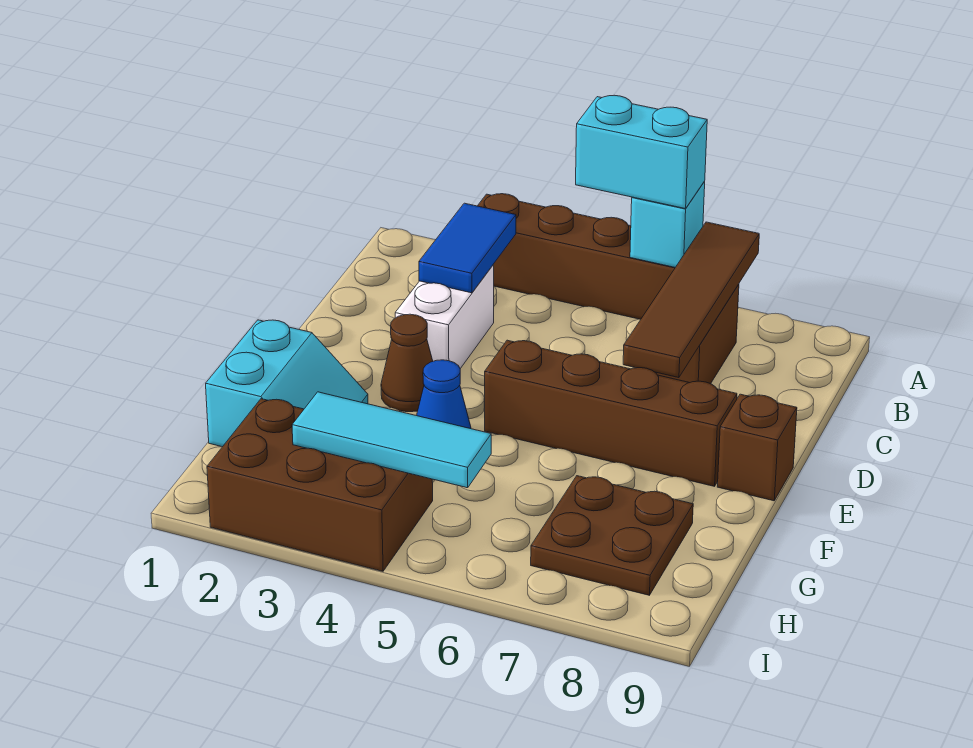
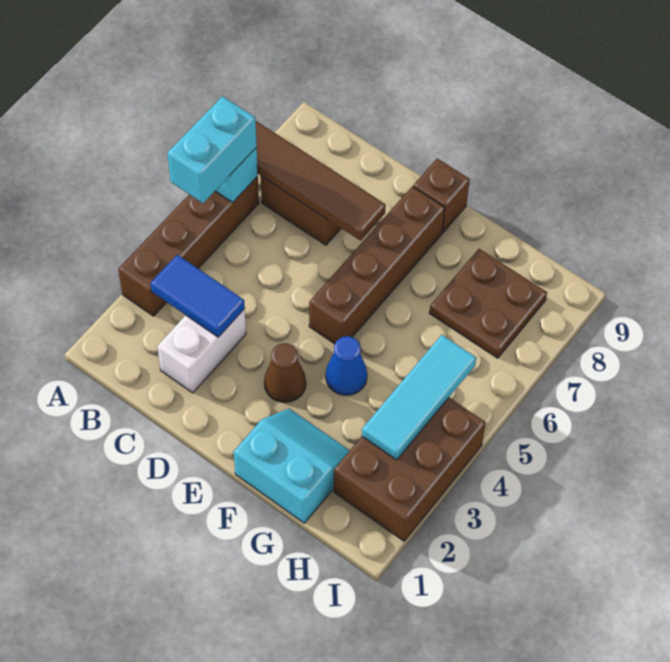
white 1x2 brick [395,265,494,369] -> white 1x2 brick turned to [157,309,246,393]

